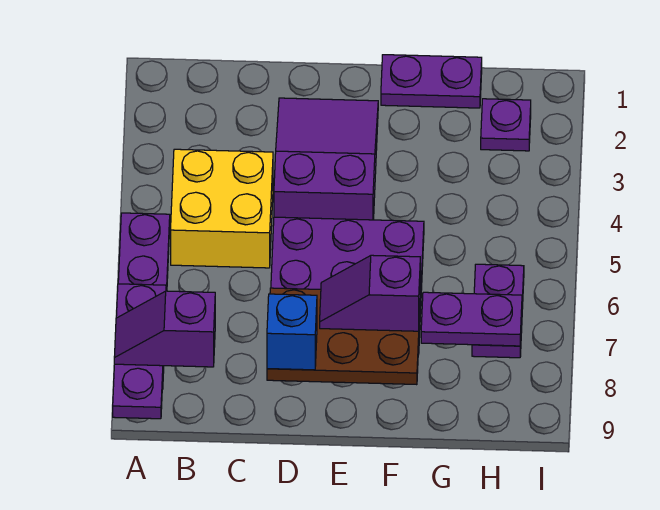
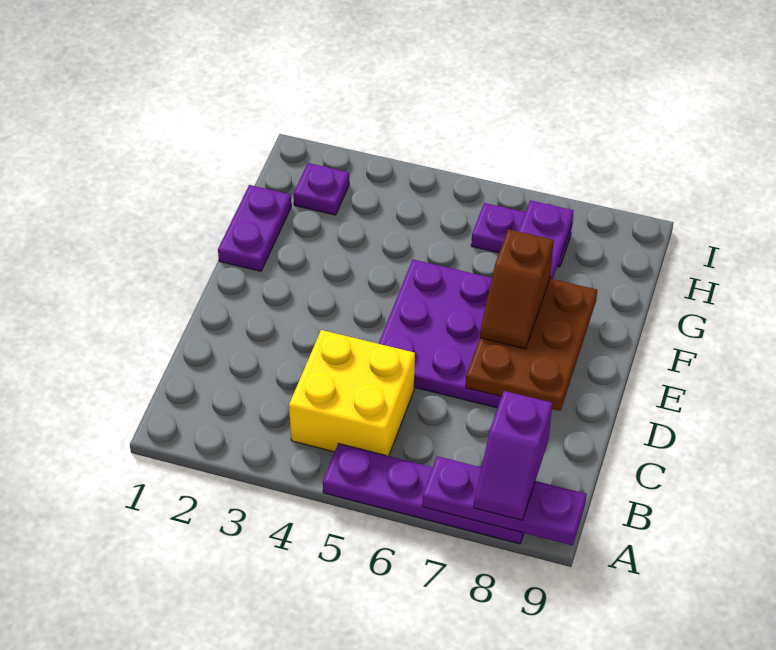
purple 2x3 slope [274,98,378,220] -> none
blue 1x1 brick [267,294,317,370] -> none
purple 1x2 slope [320,255,420,331] -> brown 1x2 slope [480,229,554,349]

